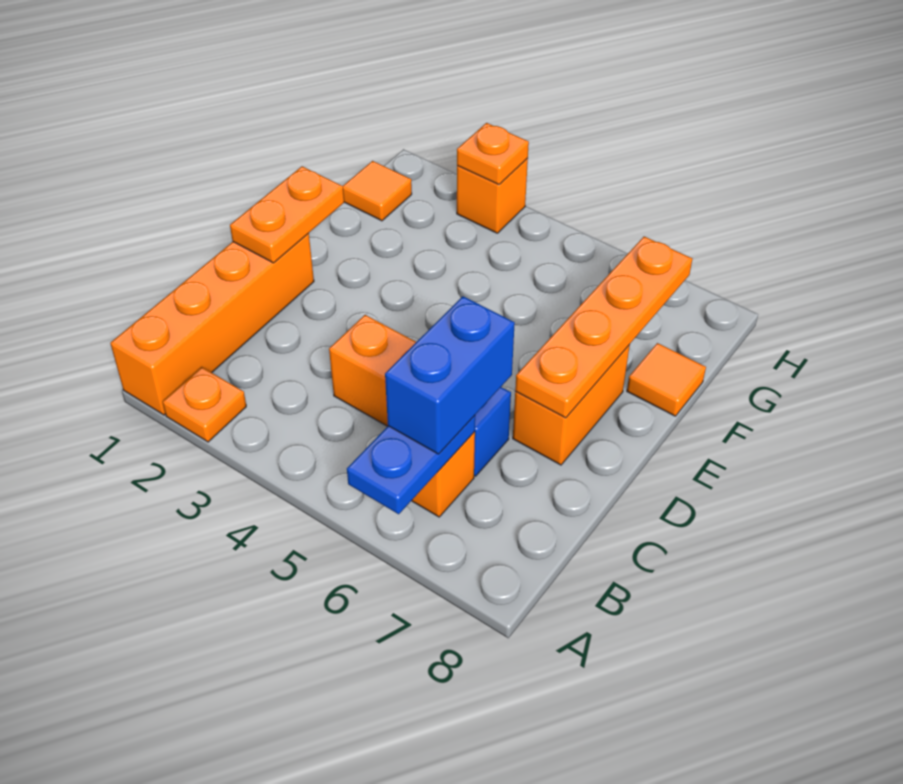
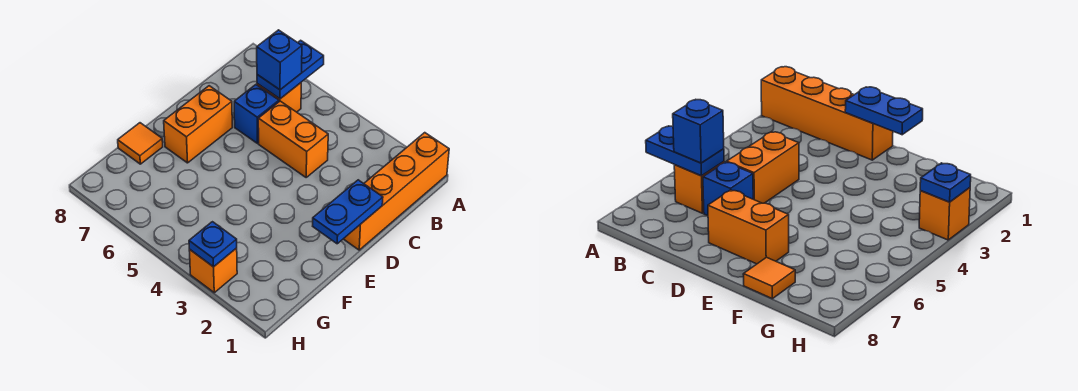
orange 1x1 plate [163,367,246,442] -> none
blue 1x2 brick [385,296,515,454] -> blue 1x1 brick [257,30,302,90]
orange 1x2 plate [230,166,344,263] -> blue 1x2 plate [313,180,383,244]
orange 1x4 plate [515,237,692,418] -> none
orange 1x1 tile [343,161,412,221] -> none
orange 1x1 plate [457,123,529,185] -> blue 1x1 plate [189,222,237,267]

